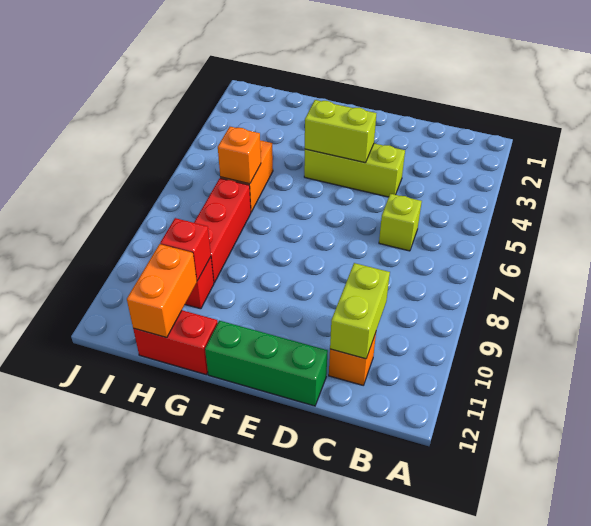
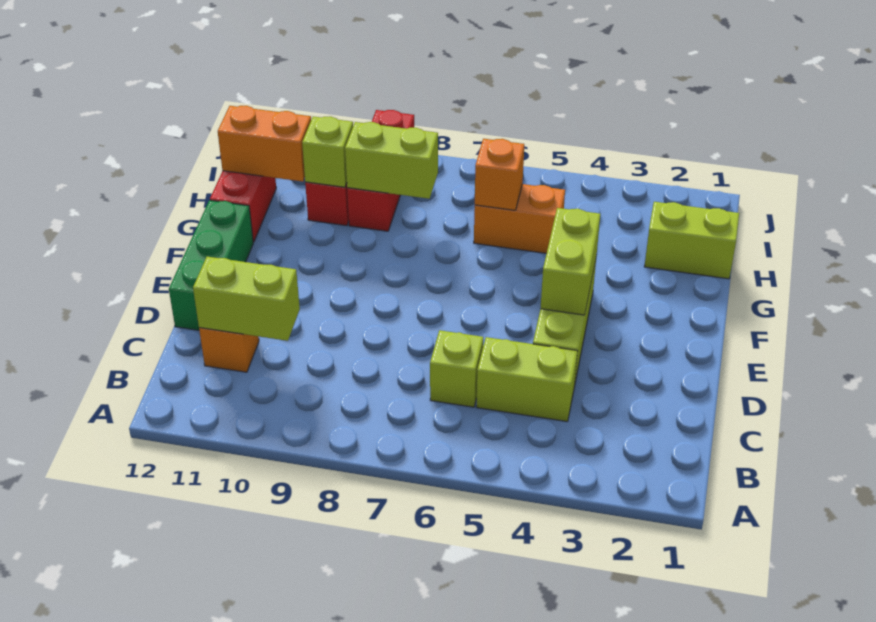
none -> lime 1x2 brick [476,337,577,422]
none -> lime 1x2 brick [644,202,739,279]
red 1x3 brick [194,178,251,283] -> red 1x3 brick turned to [347,110,414,231]
none -> lime 1x2 brick [345,122,438,199]
red 1x1 brick [160,218,211,281] -> lime 1x1 brick [302,116,353,187]

